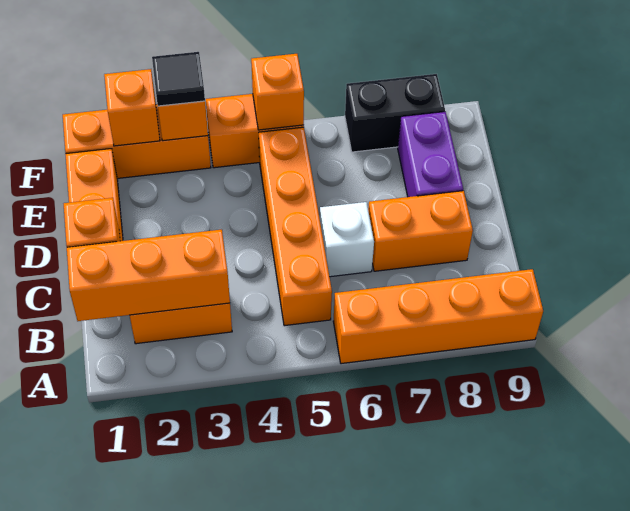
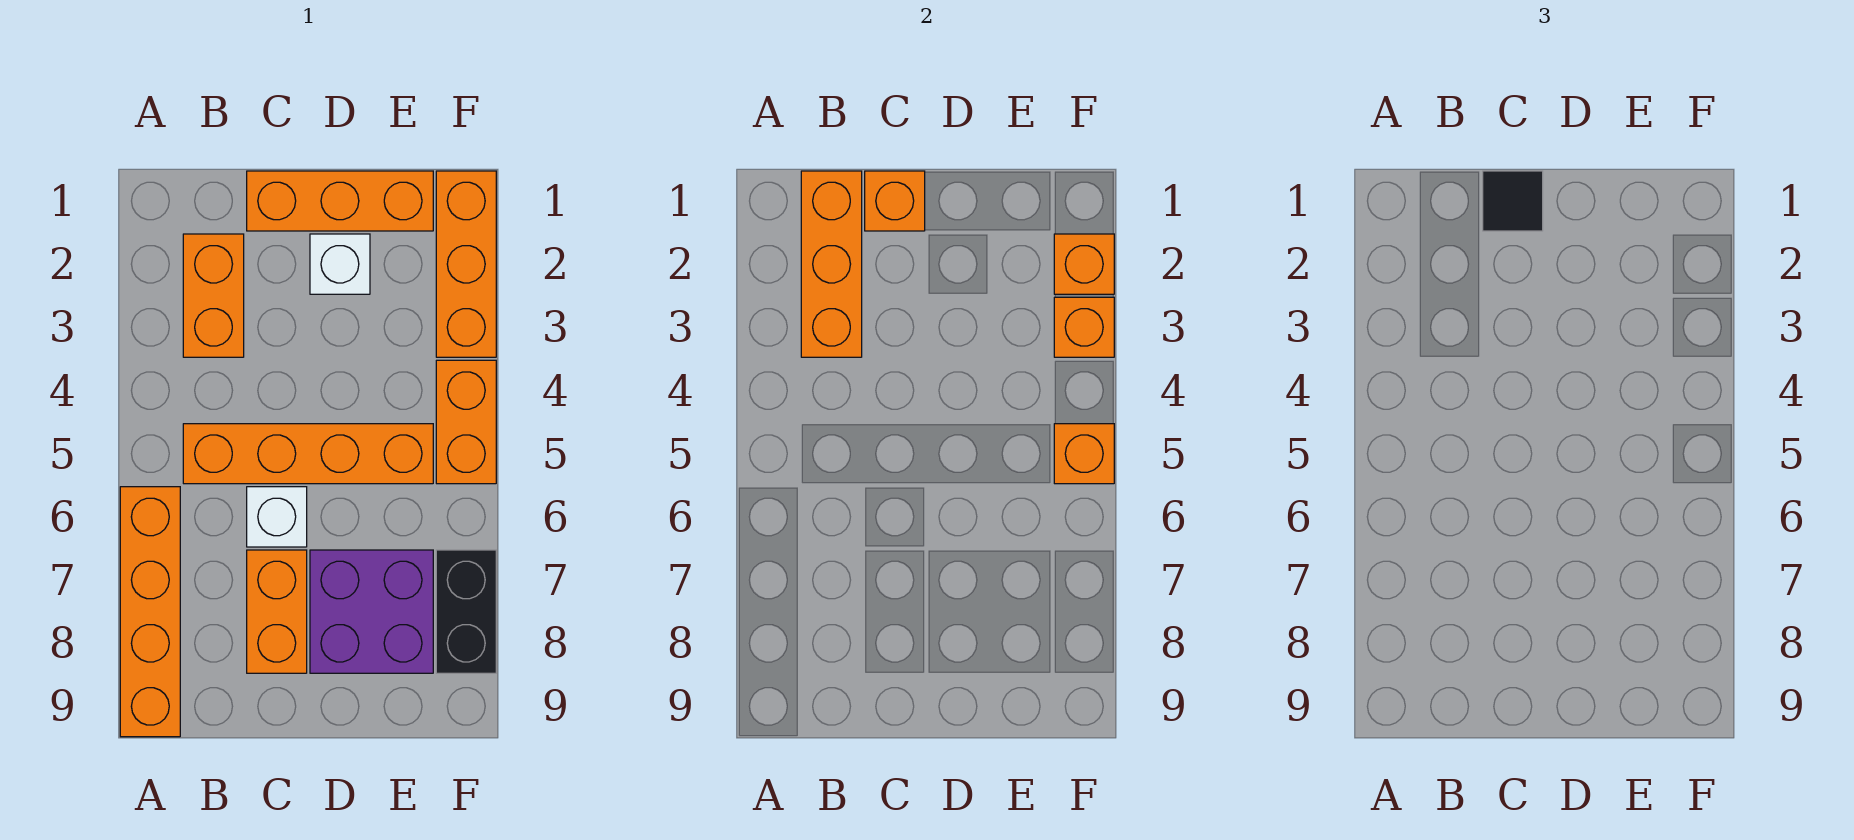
none -> white 1x1 brick [310,234,370,294]
purple 1x2 brick [398,112,463,197] -> purple 2x2 brick [310,550,433,673]
black 1x1 tile [152,52,205,106] -> black 1x1 tile moved to [1483,171,1543,231]

